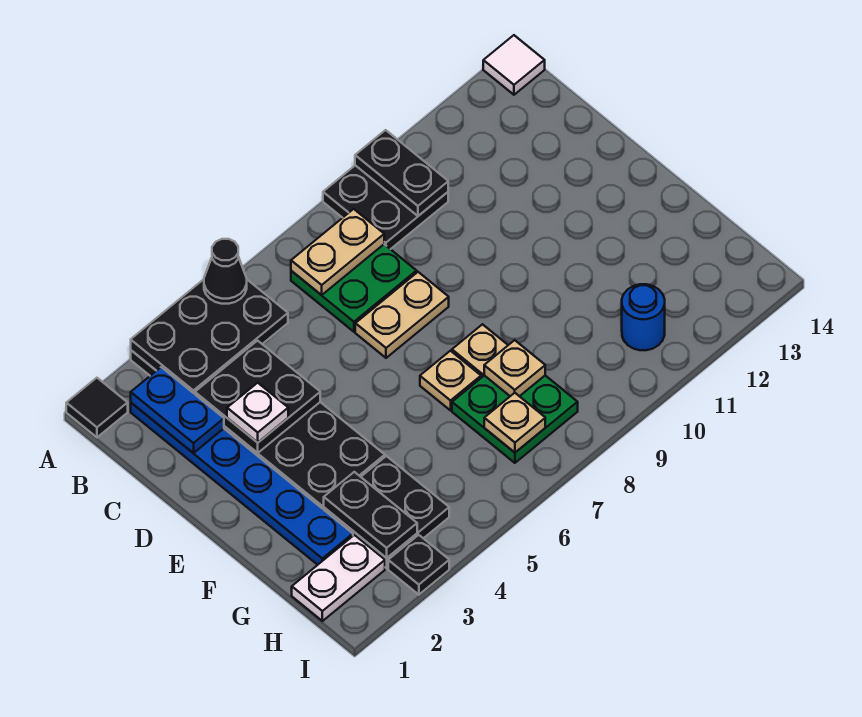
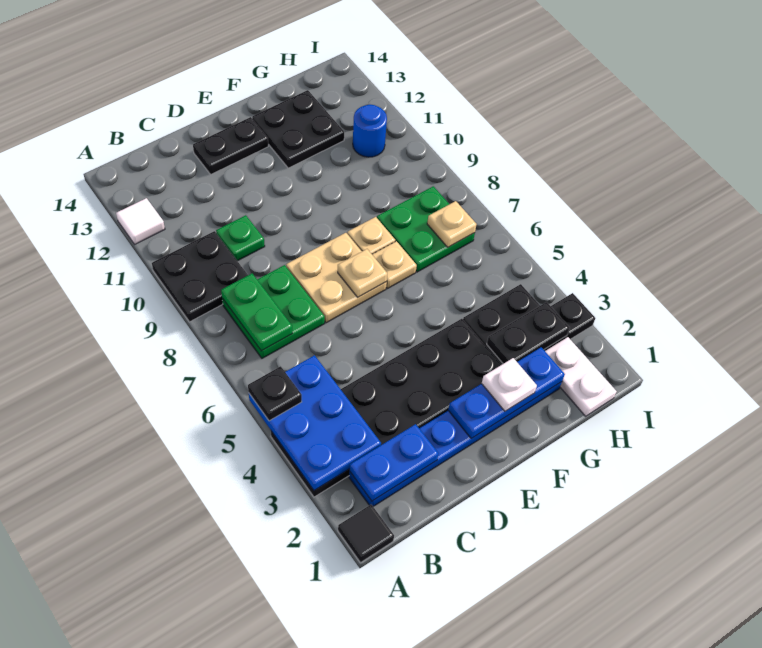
black 2x3 plate [131,279,288,394] -> blue 2x3 plate [249,355,381,490]
black 1x1 cone [204,239,247,304] -> black 1x1 plate [248,366,302,421]
black 1x2 plate [355,130,448,216] -> black 1x2 plate moved to [193,117,268,174]
white 1x1 tile [483,35,545,95] -> white 1x1 tile moved to [116,198,165,244]
tan 1x2 plate [291,209,384,295] -> green 1x2 plate [221,273,292,351]
black 2x2 plate [195,341,320,453] -> black 2x2 plate moved to [252,90,344,168]
none -> green 1x1 plate [216,215,265,261]
white 1x1 plate [227,383,288,443] -> white 1x1 plate moved to [482,358,537,411]
tan 1x2 plate [355,272,449,358] -> tan 2x2 plate [286,233,387,323]
none -> blue 1x3 plate [448,347,565,439]
tan 1x1 plate [484,340,545,396] -> tan 1x1 plate moved to [338,249,387,297]

